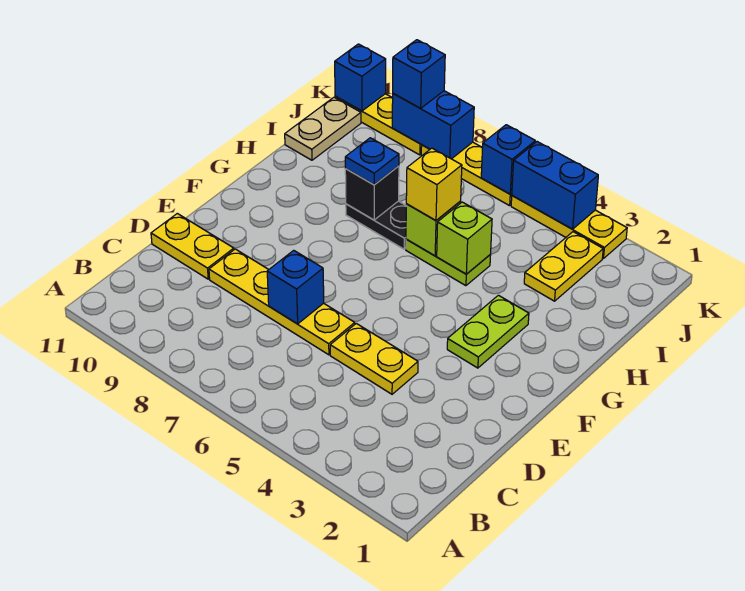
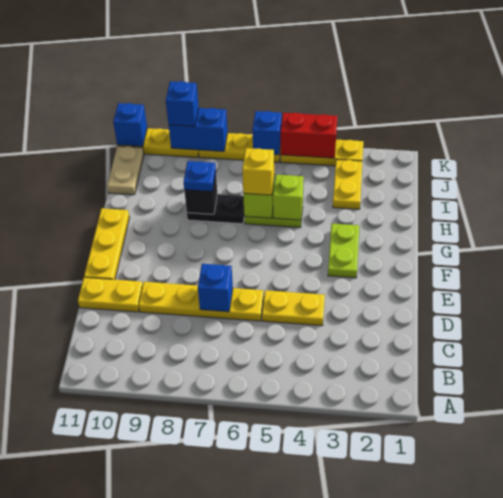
none -> yellow 1x3 plate [84,208,129,280]
blue 1x2 brick [512,142,598,229] -> red 1x2 brick [281,113,337,158]

